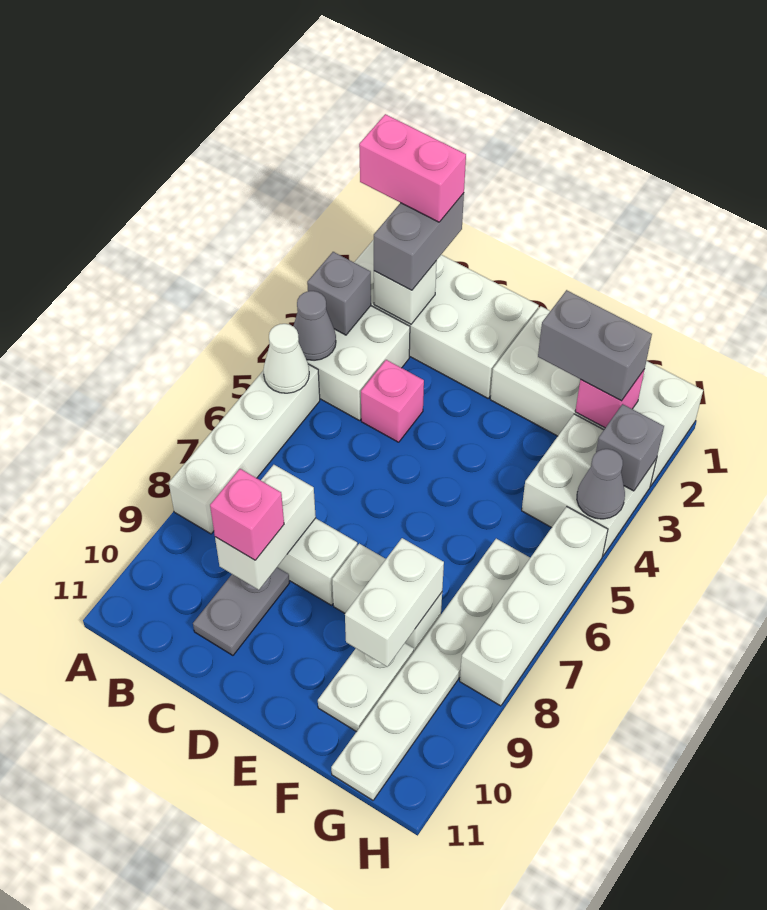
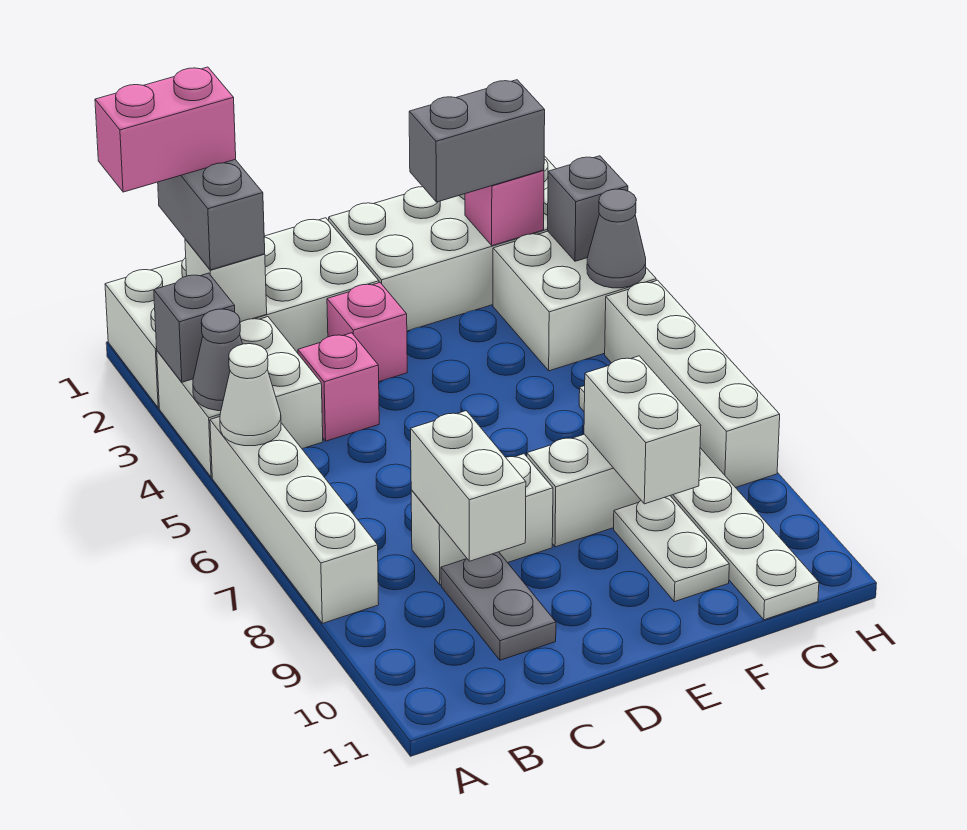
pink 1x1 brick [210,469,284,560] -> pink 1x1 brick moved to [327,283,407,382]

